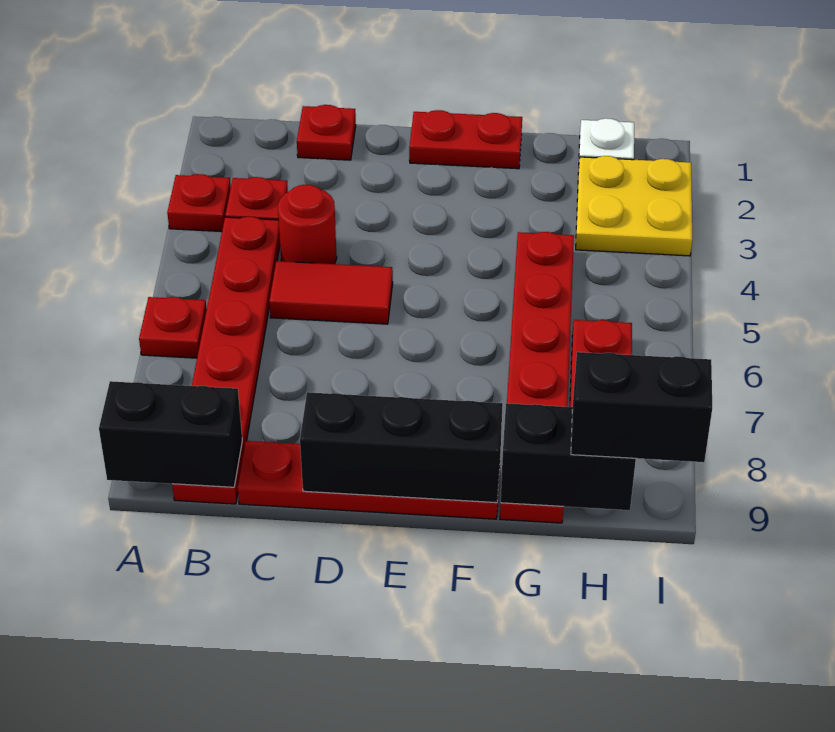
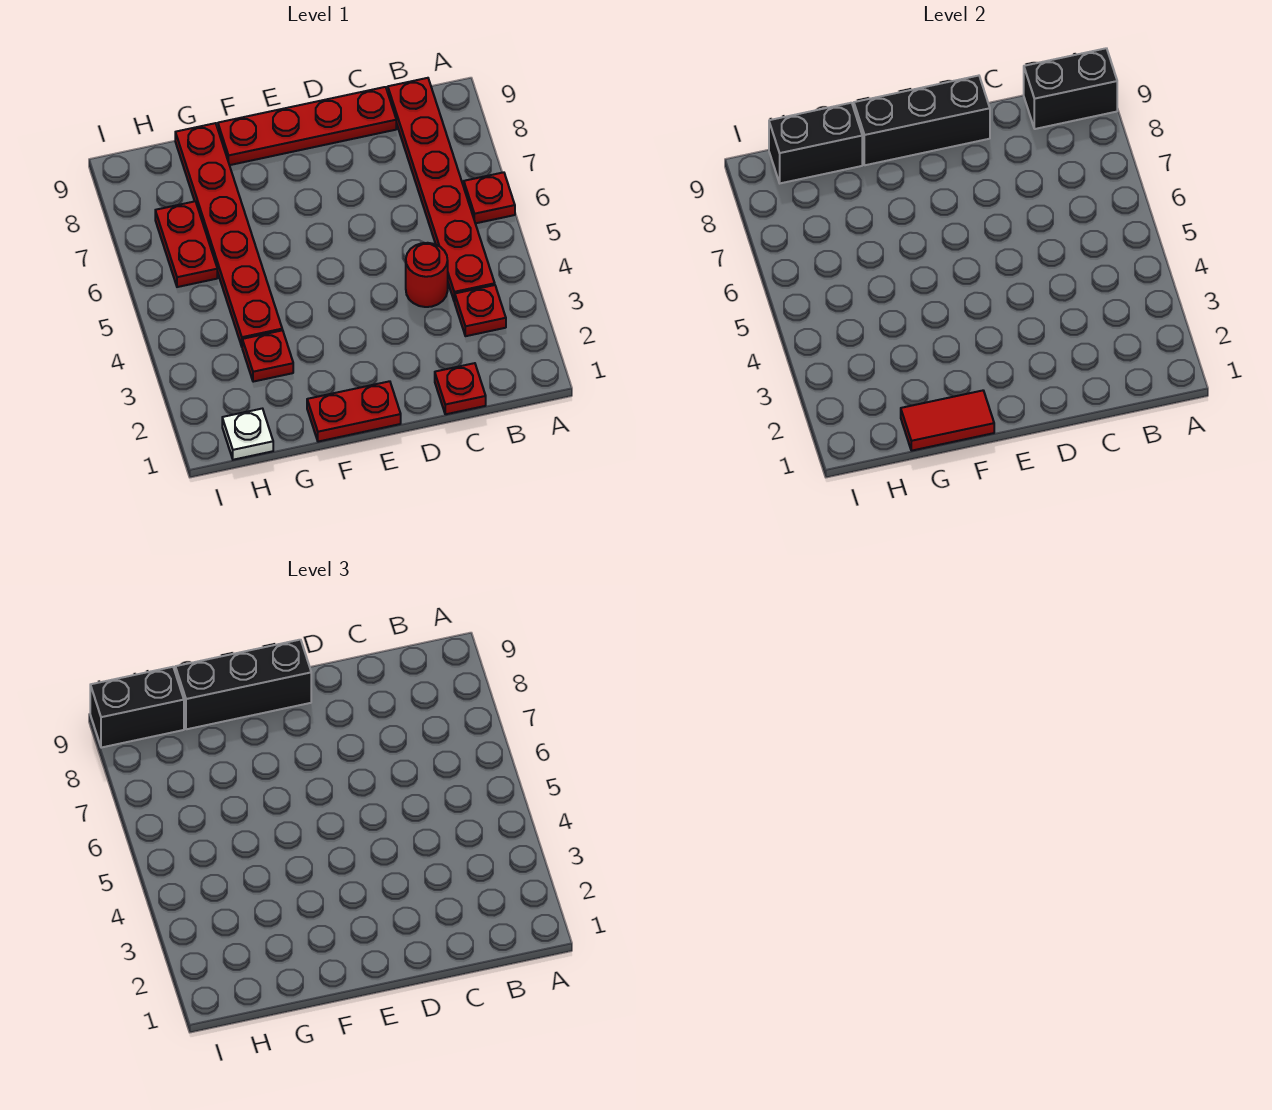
red 1x1 plate [167,174,231,232] -> red 1x1 plate moved to [242,330,293,382]
red 1x2 tile [269,261,393,324] -> red 1x2 tile moved to [901,391,994,451]
none -> black 1x3 brick [175,640,311,729]
yellow 2x2 plate [576,156,692,256] -> none

